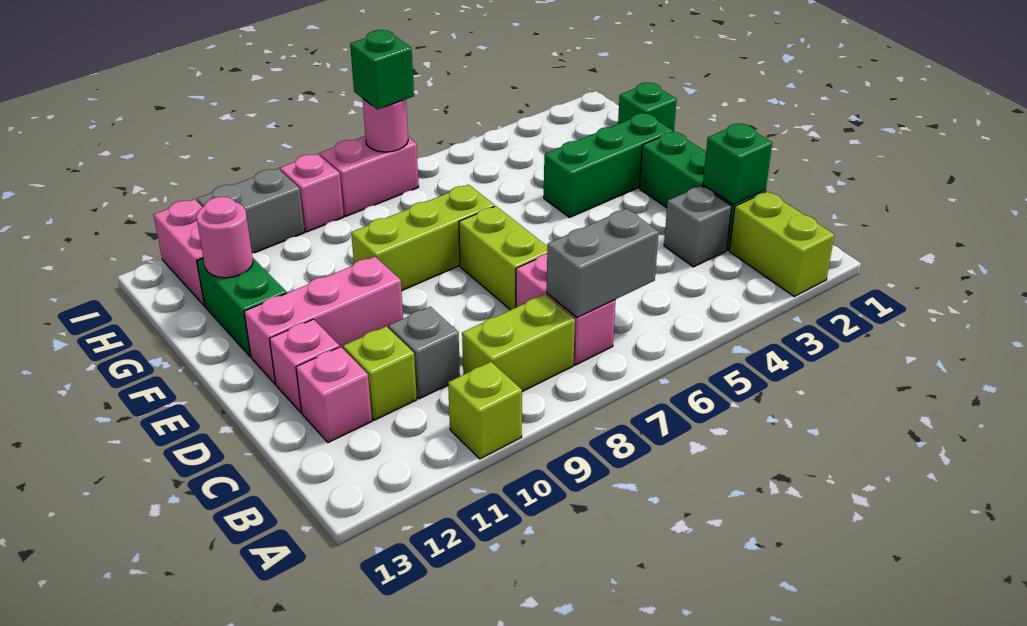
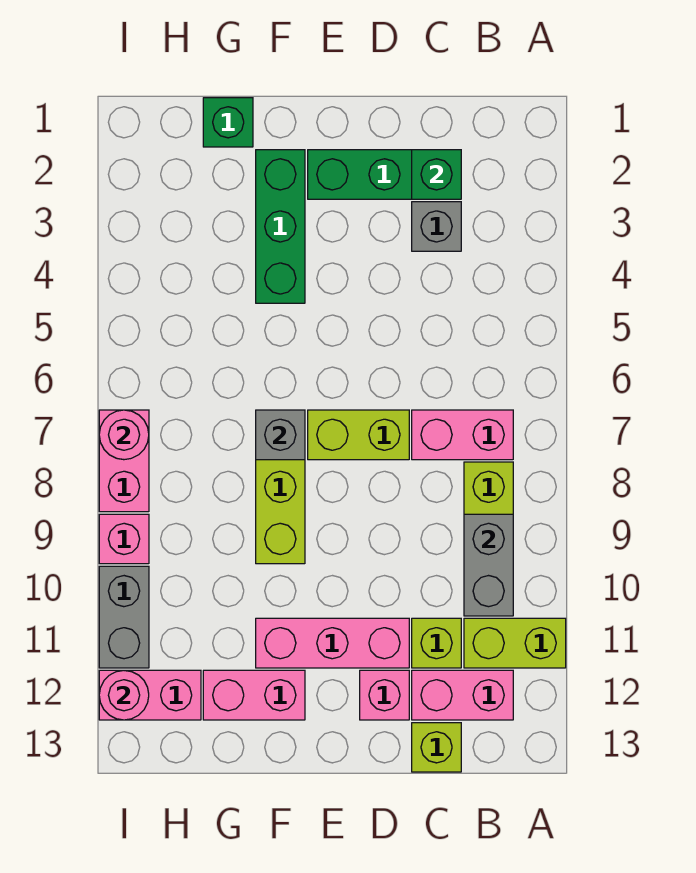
lime 1x2 brick [729,191,834,296] -> lime 1x2 brick moved to [464,618,566,668]
lime 1x1 brick [448,362,522,459] -> lime 1x1 brick moved to [412,723,461,772]
grey 1x2 brick [547,209,659,318] -> grey 1x2 brick moved to [464,514,513,616]
grey 1x1 brick [389,307,460,399] -> grey 1x1 brick moved to [256,410,305,460]
pink 1x1 brick [296,347,372,443] -> pink 1x2 brick [412,670,513,720]
pink 1x3 brick [244,257,403,384] -> pink 1x3 brick turned to [256,618,409,668]
green 1x2 brick [197,258,287,357] -> pink 1x2 brick [203,670,305,720]
pink 1x1 round brick [197,197,253,278] -> pink 1x1 round brick moved to [99,670,149,720]
green 1x1 brick [350,30,414,110] -> none

